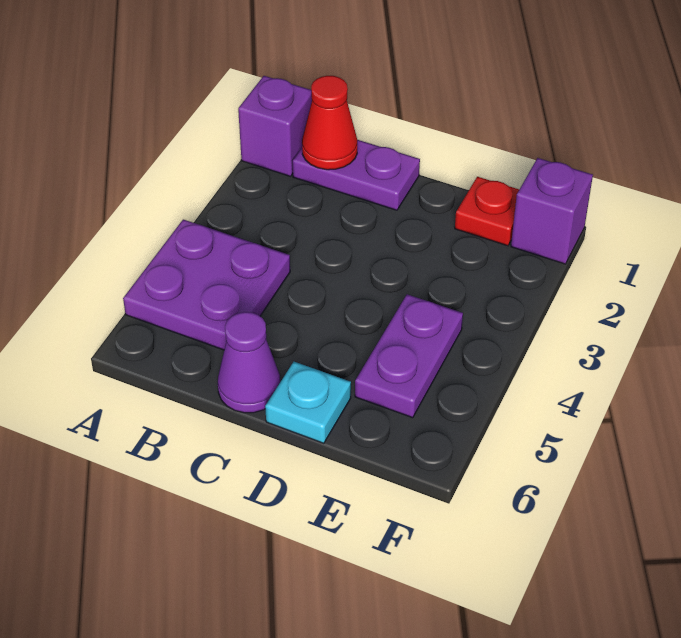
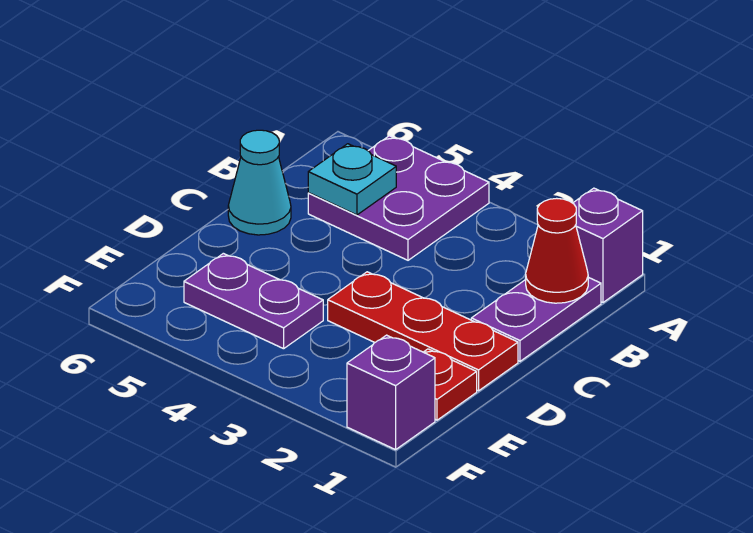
purple 1x1 cone [218,312,280,413] -> cyan 1x1 cone [228,130,291,235]
none -> red 1x3 plate [328,272,518,391]
cyan 1x1 plate [265,362,351,443] -> cyan 1x1 plate moved to [308,144,396,215]

